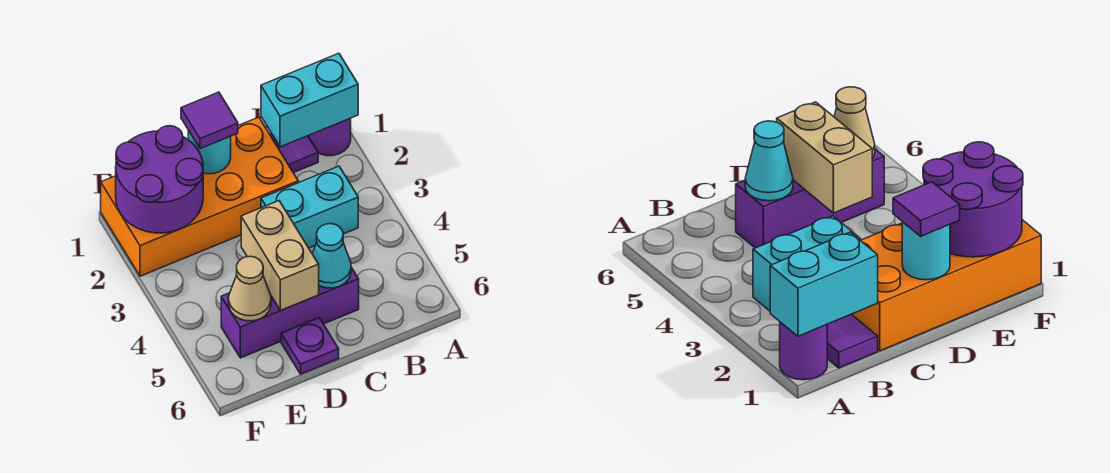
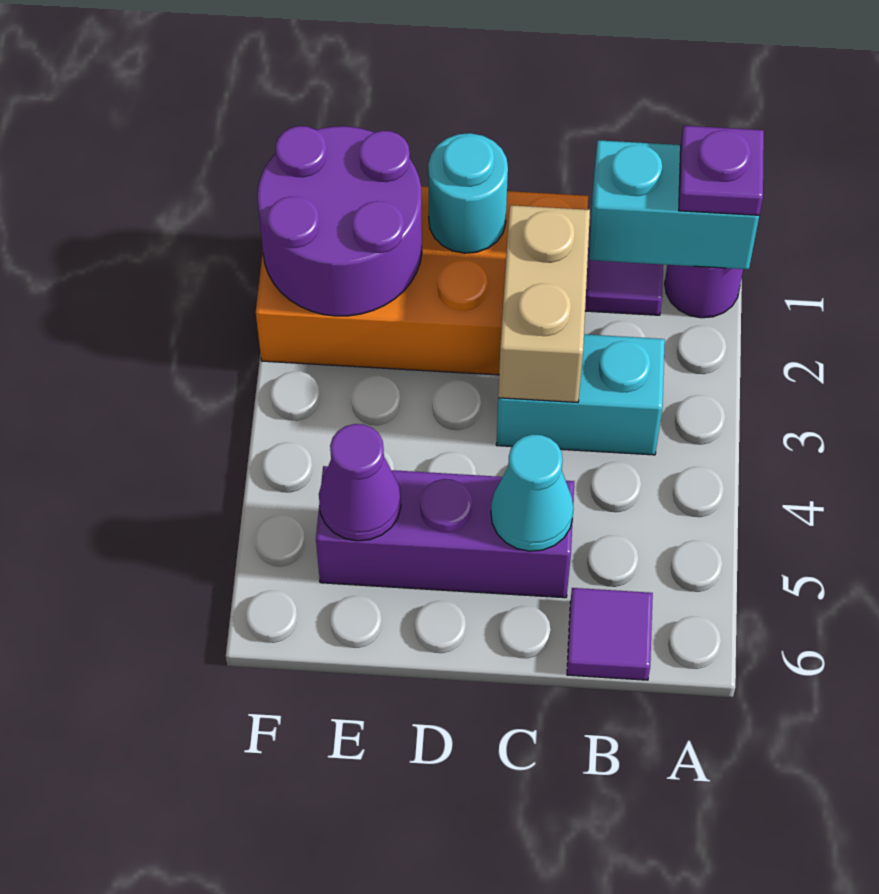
purple 1x1 tile [181,92,238,149] -> purple 1x1 tile moved to [567,588,653,680]
tan 1x2 brick [241,201,319,310] -> tan 1x2 brick moved to [498,205,590,402]
purple 1x1 plate [281,318,339,374] -> purple 1x1 plate moved to [679,126,764,215]
tan 1x1 cone [229,256,271,321] -> purple 1x1 cone [319,424,401,541]

